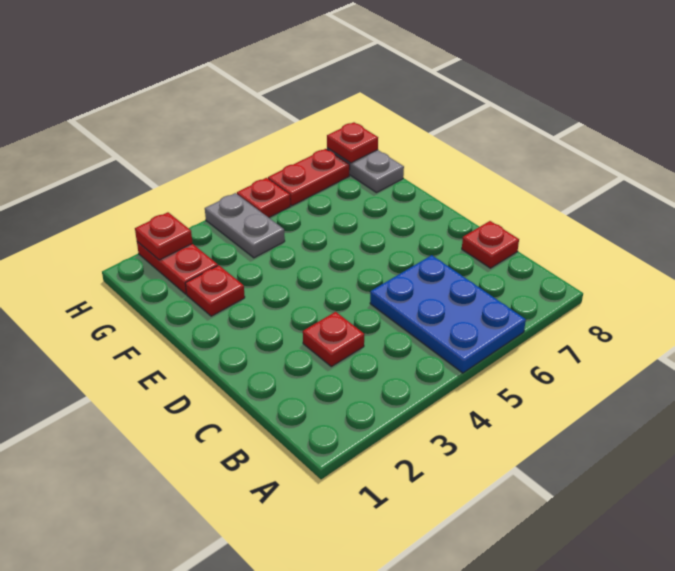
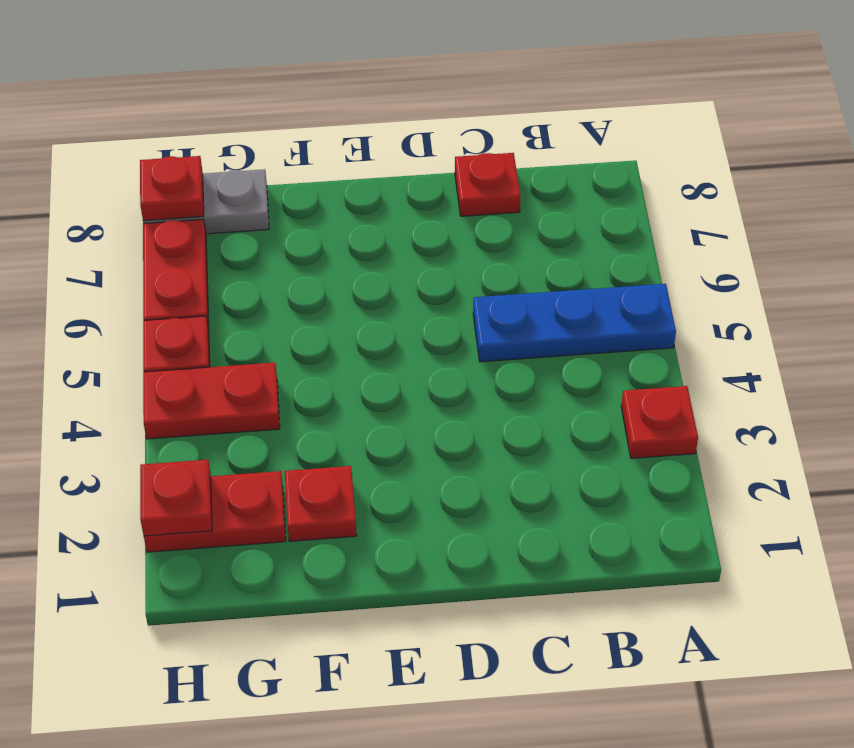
blue 2x3 plate [370,255,526,373] -> blue 1x3 plate [473,284,676,362]
red 1x1 plate [303,312,364,367] -> red 1x1 plate moved to [621,386,698,458]
grey 1x2 plate [205,193,285,258] -> red 1x2 plate [143,363,280,439]

